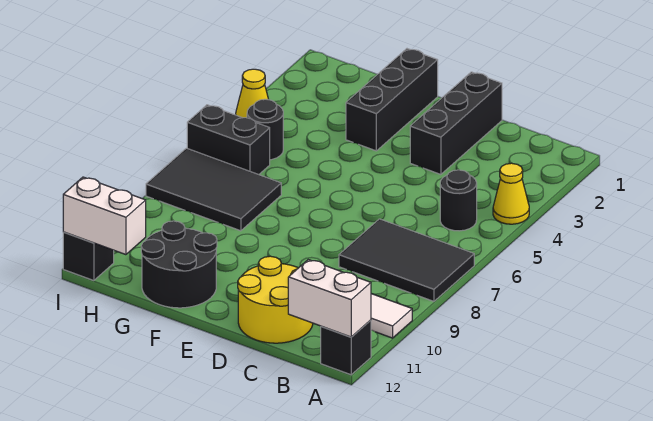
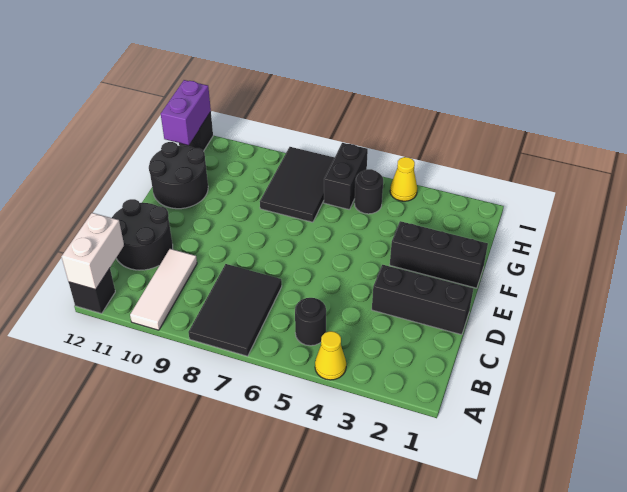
yellow 2x2 round brick [238,256,313,343] -> black 2x2 round brick [112,199,173,270]
white 1x2 brick [63,177,146,255] -> purple 1x2 brick [161,80,211,145]

